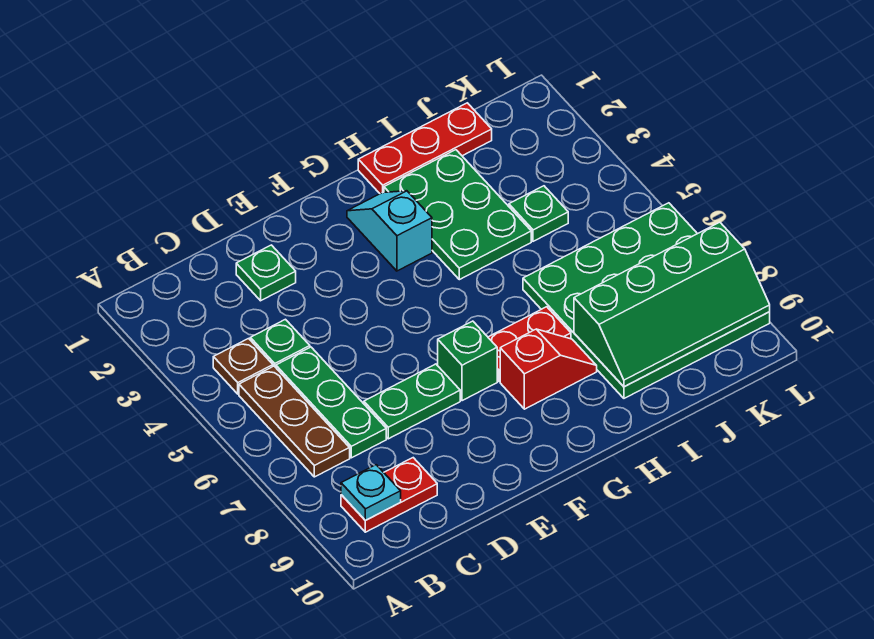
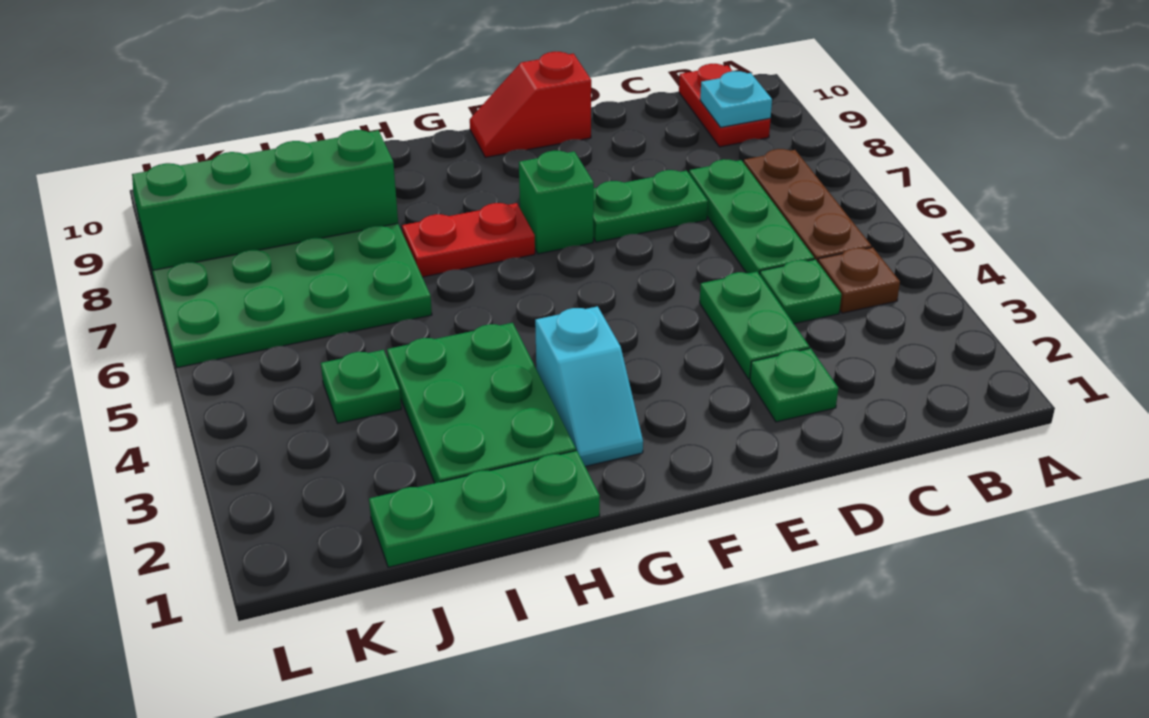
red 1x2 plate [341,458,437,532] -> red 1x2 plate turned to [679,64,771,147]
none -> green 1x2 plate [700,272,809,379]
red 1x2 slope [500,329,597,409] -> red 1x2 slope moved to [470,52,591,157]
red 1x3 plate [358,103,492,194] -> green 1x3 plate [369,451,600,567]

